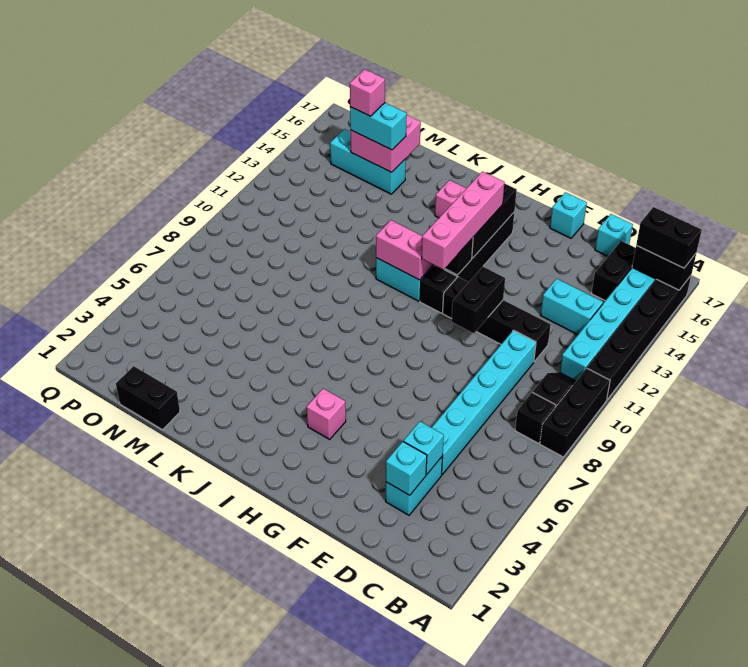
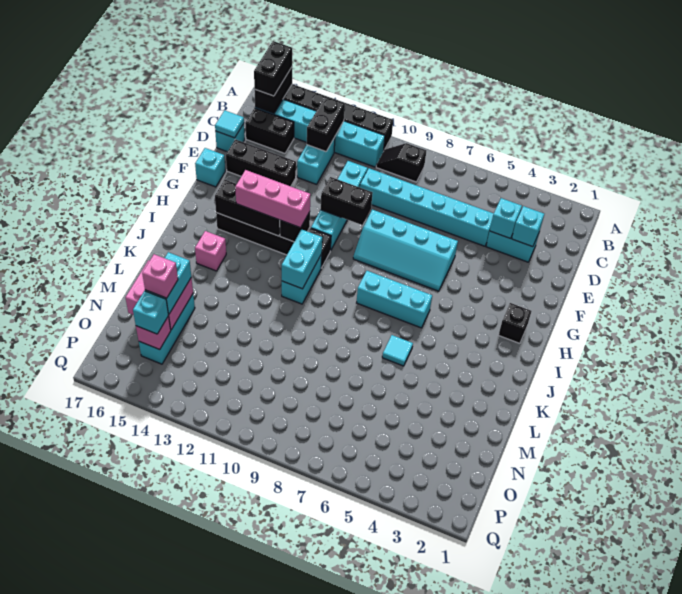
black 1x3 brick [540,368,610,457] -> black 1x3 brick moved to [226,139,296,186]
black 1x1 brick [515,392,556,443] -> black 1x1 brick moved to [499,303,531,343]
black 1x4 brick [443,277,551,362] -> cyan 1x4 brick [311,161,368,250]
none -> cyan 1x1 tile [215,110,244,138]
none -> cyan 2x4 slope [353,210,458,291]
pink 1x1 brick [307,389,346,439] -> pink 1x1 brick moved to [136,316,171,349]
pink 1x4 brick [422,172,504,270] -> pink 1x3 brick [235,170,310,228]
none -> cyan 1x3 brick [357,271,432,328]
pink 1x2 brick [376,220,433,280] -> cyan 1x2 brick [282,229,322,289]
none -> cyan 1x1 tile [382,335,413,366]
black 1x2 brick [116,366,180,430] -> black 1x2 brick moved to [307,96,345,151]
none -> cyan 1x1 brick [133,291,168,334]

